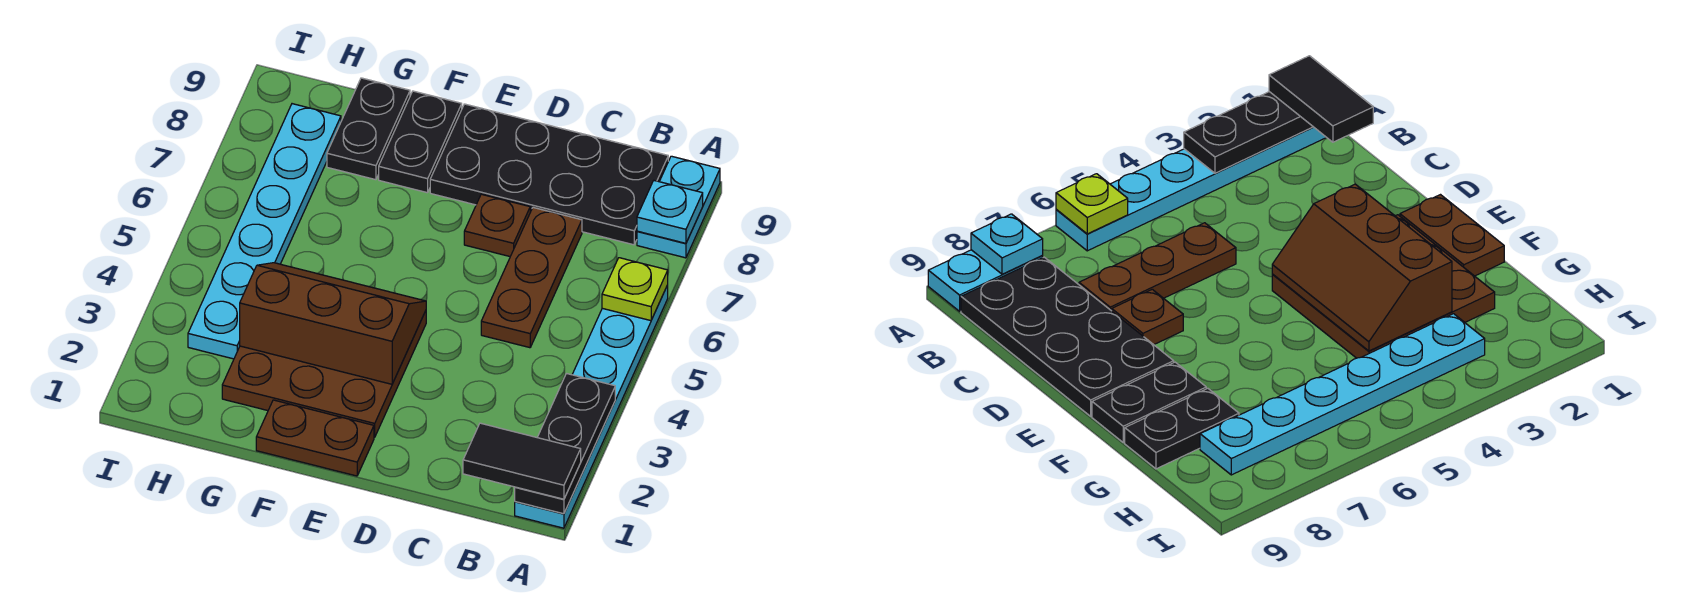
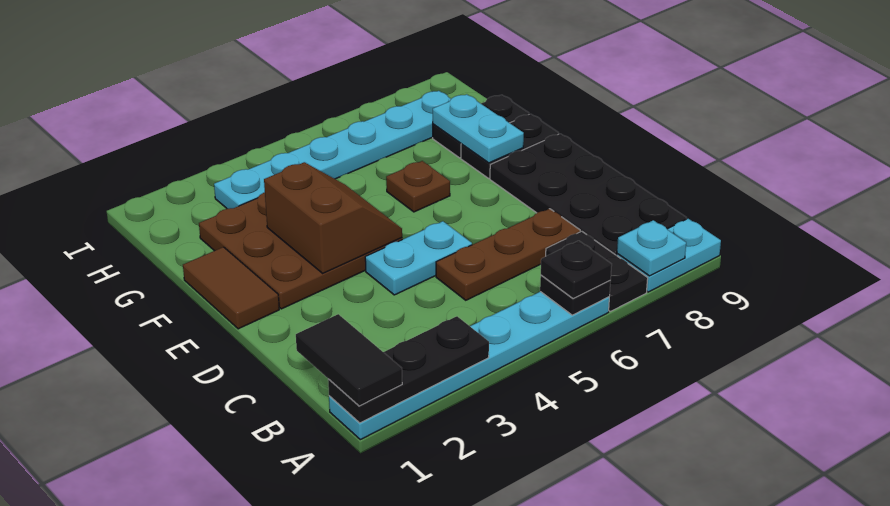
lime 1x1 plate [602,258,668,321] -> black 1x1 plate [540,275,610,315]
none -> black 1x1 plate [541,241,612,299]
none -> black 1x2 plate [546,231,648,311]
none -> cyan 1x2 plate [365,221,472,295]
brown 1x1 plate [464,194,530,256] -> brown 1x1 plate moved to [386,161,450,212]
brown 1x2 plate [256,400,374,476] -> brown 1x2 tile [183,247,279,329]
brown 2x3 slope [240,263,426,384] -> brown 2x2 slope [264,162,402,273]
none -> cyan 1x2 plate [433,94,524,163]

